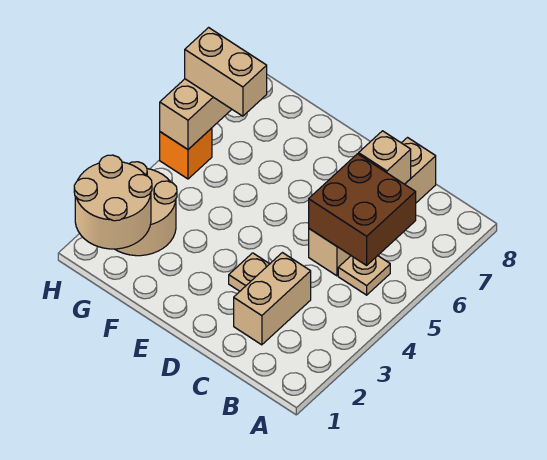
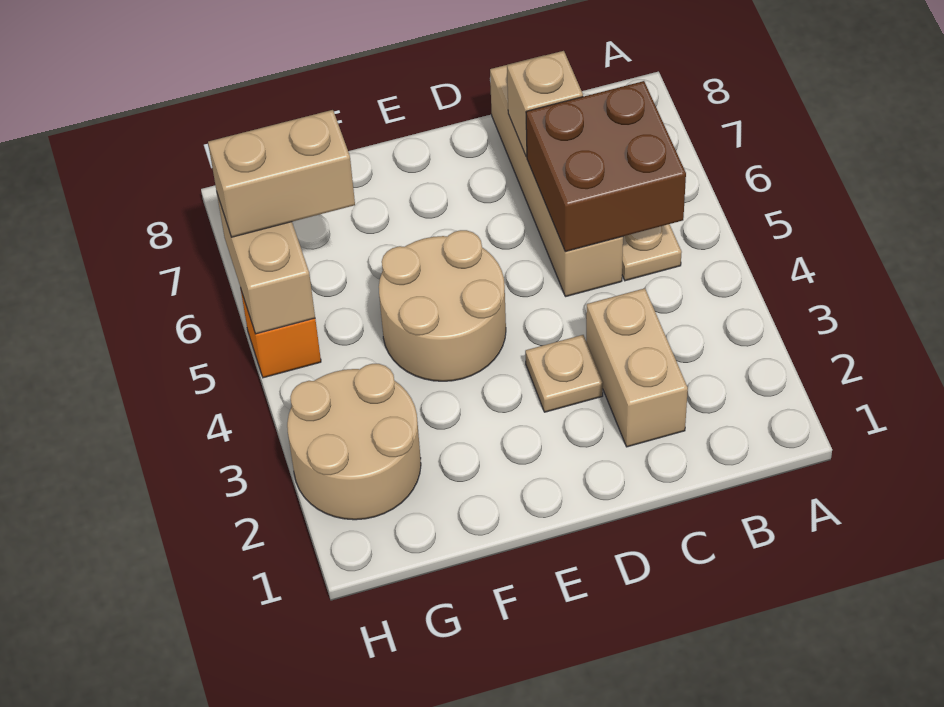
tan 2x2 round brick [74,155,152,249] -> tan 2x2 round brick moved to [379,230,506,381]

